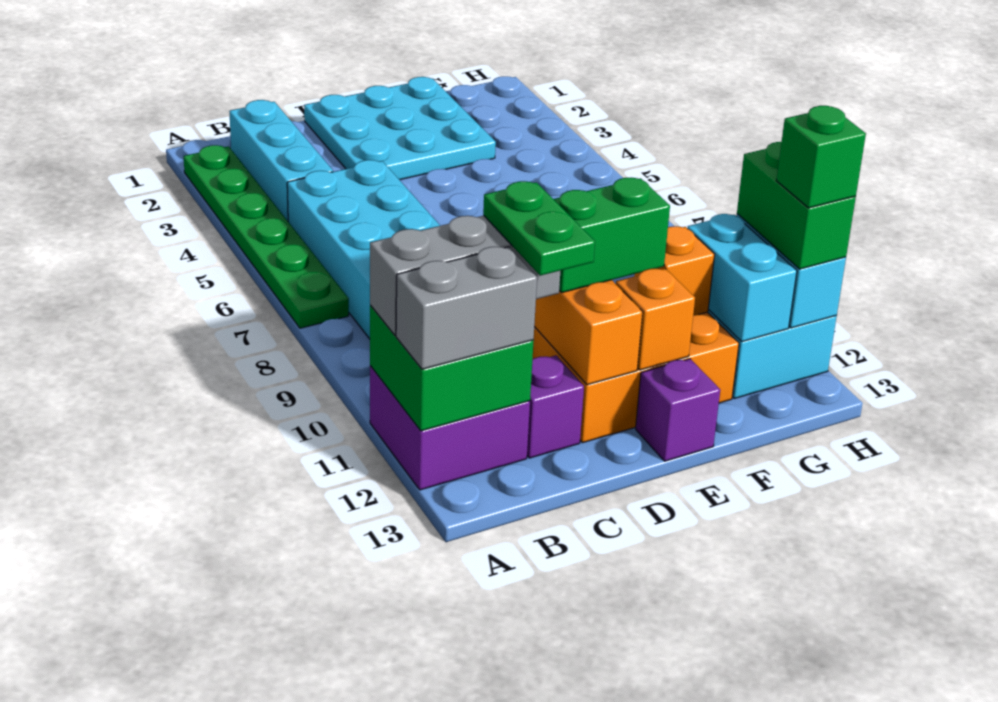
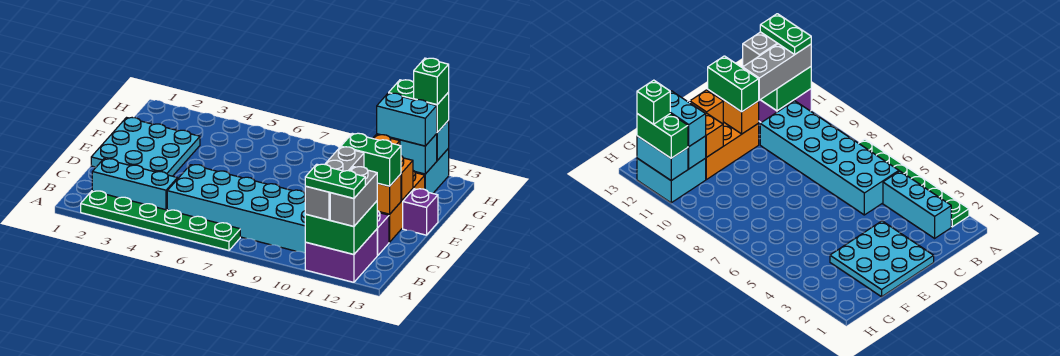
green 1x2 plate [483,181,595,276] -> green 1x2 plate moved to [305,164,365,198]
green 1x2 brick [554,178,670,293] -> green 1x2 brick turned to [341,133,401,186]
none -> cyan 1x2 brick [377,93,437,146]

